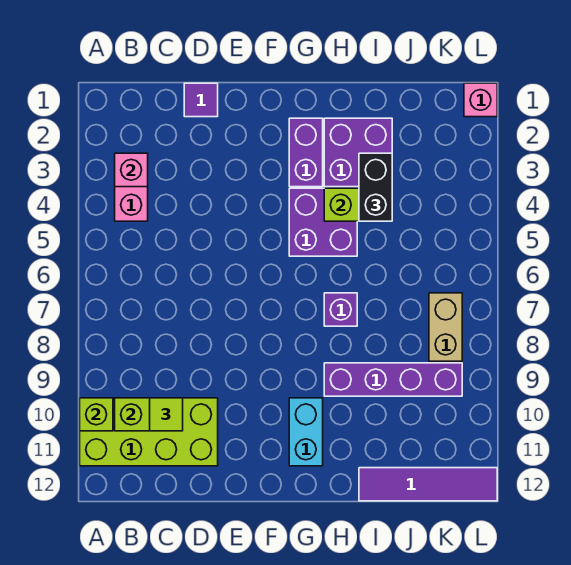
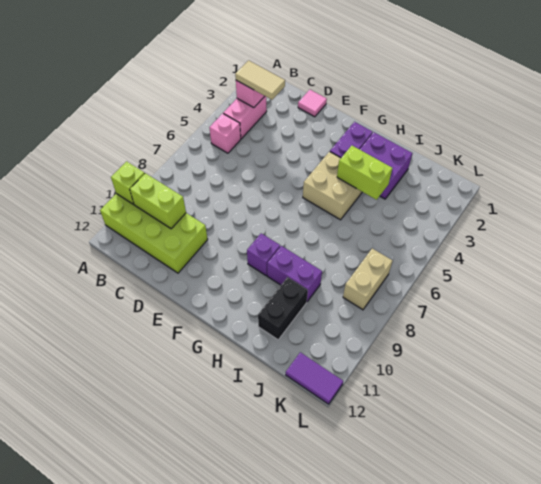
none -> tan 1x2 tile [235,60,285,100]
lime 1x1 tile [150,398,183,431] -> none
purple 1x1 tile [184,83,218,117] -> pink 1x1 tile [298,90,327,117]
purple 2x2 brick [289,188,357,256] -> tan 2x2 brick [303,152,362,220]
cyan 1x2 brick [289,398,323,466] -> none
purple 1x1 brick [324,293,357,326] -> purple 1x1 brick moved to [247,233,280,276]
purple 1x4 brick [324,363,462,396] -> purple 1x2 brick [267,246,322,302]
black 1x2 brick [359,153,392,221] -> black 1x2 brick moved to [258,277,308,340]
purple 1x4 tile [359,468,497,501] -> purple 1x2 tile [286,352,343,404]
pink 1x1 brick [464,83,497,117] -> pink 1x1 brick moved to [209,113,241,153]

